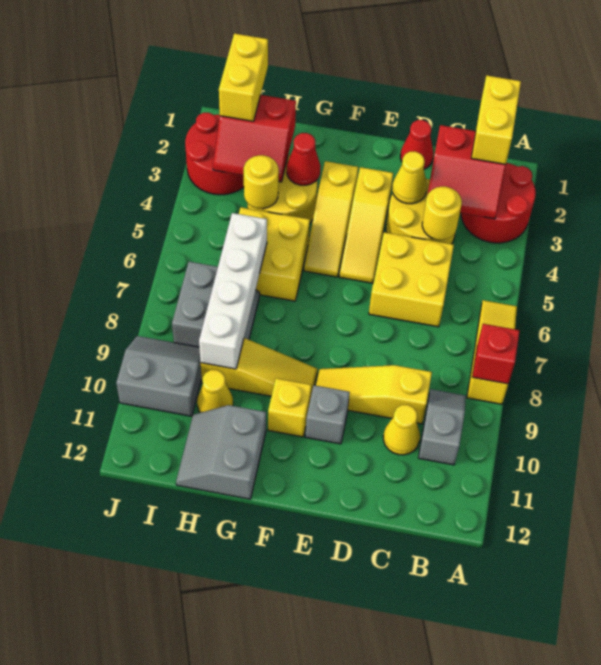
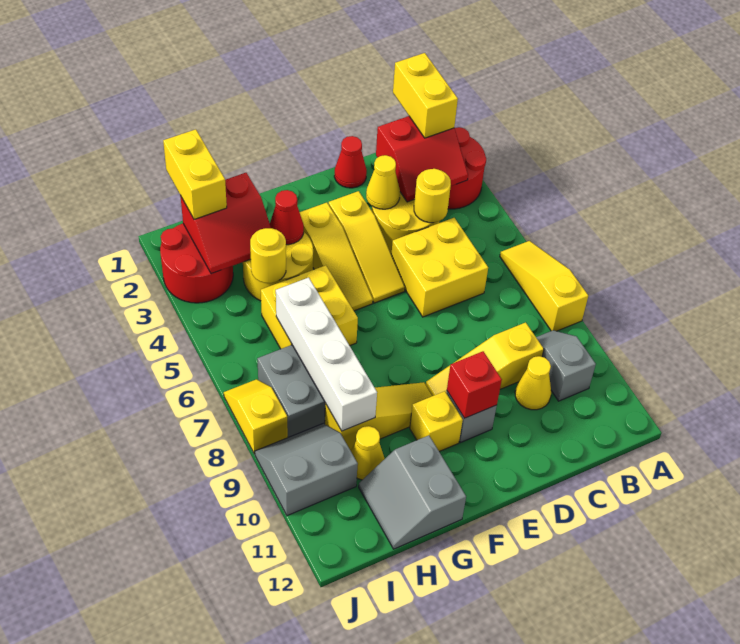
red 1x1 brick [472,324,520,384] -> red 1x1 brick moved to [447,351,502,418]
none -> yellow 1x2 slope [224,379,288,454]

